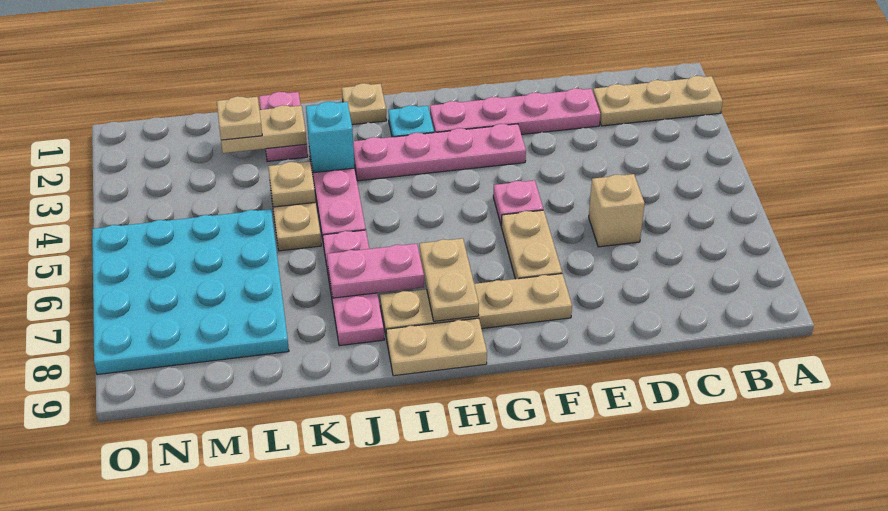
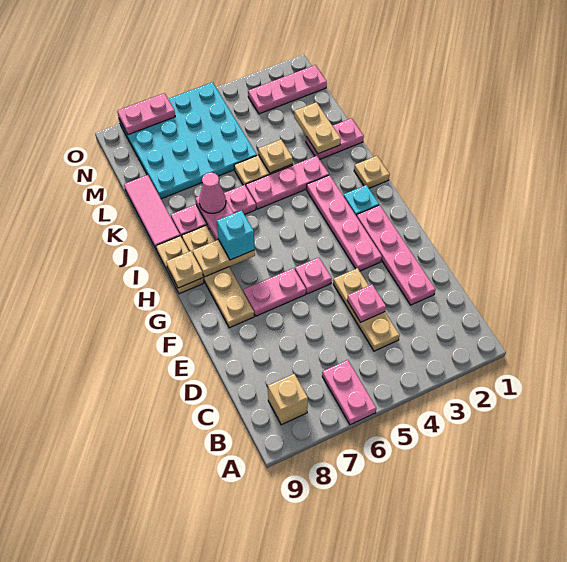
tan 1x3 plate [593,76,723,126] -> tan 1x3 plate moved to [333,268,399,351]
none -> pink 1x2 plate [322,360,376,425]
none -> pink 1x1 plate [347,284,386,322]
tan 1x1 brick [589,174,645,247] -> tan 1x1 brick moved to [268,374,308,425]
tan 1x2 plate [501,210,562,279] -> pink 1x2 plate [243,268,306,316]
cyan 1x1 brick [306,102,355,173] -> cyan 1x1 brick moved to [217,210,255,260]
none -> pink 1x1 cone [199,172,226,213]
none -> pink 1x3 tile [124,175,180,250]
tan 1x1 plate [217,96,262,140] -> tan 1x1 plate moved to [166,251,203,288]
none -> pink 1x3 plate [248,65,327,114]
none -> pink 1x2 plate [117,93,175,135]

